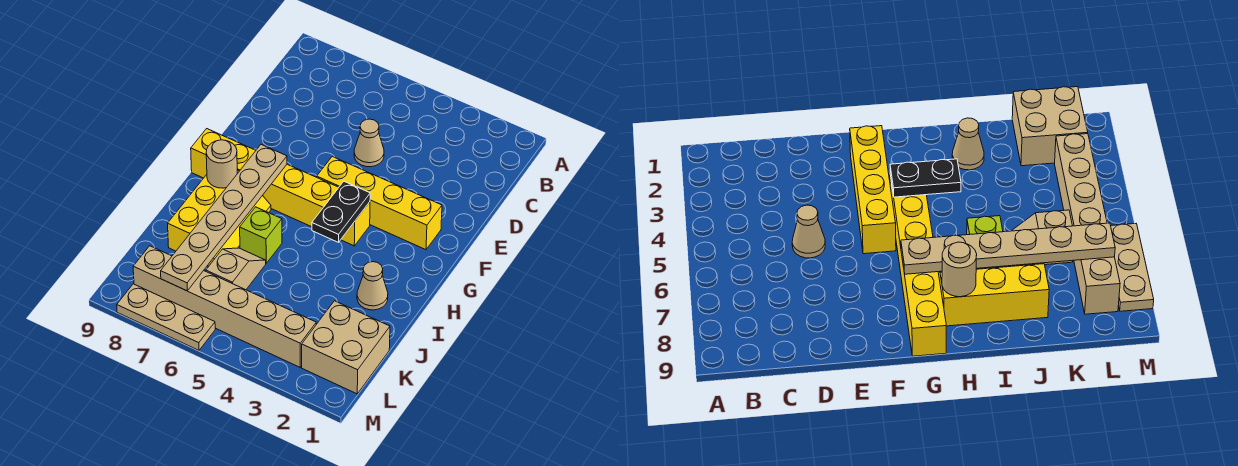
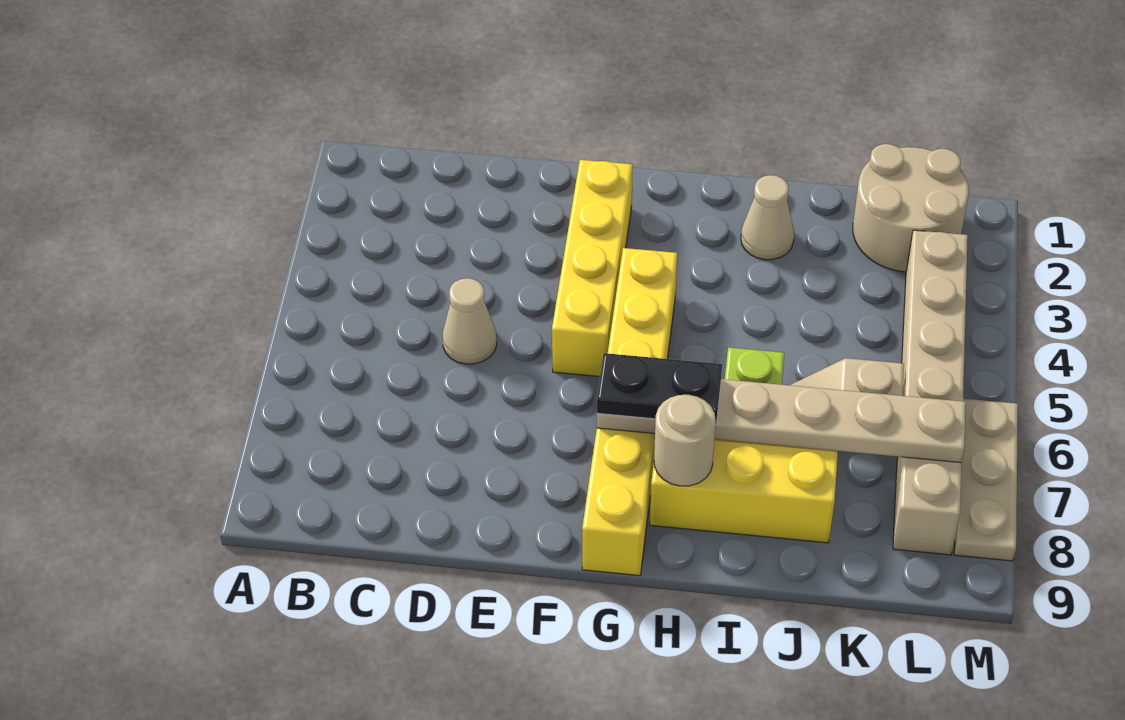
black 1x2 plate [312,181,370,242] -> black 1x2 plate moved to [597,353,722,425]
tan 2x2 brick [302,301,390,394] -> tan 2x2 round brick [853,144,969,272]

